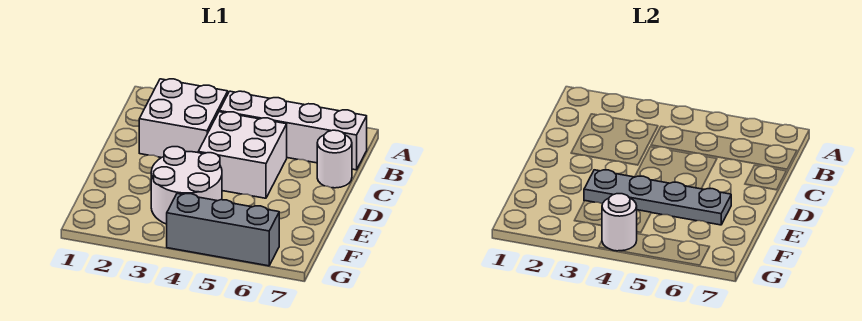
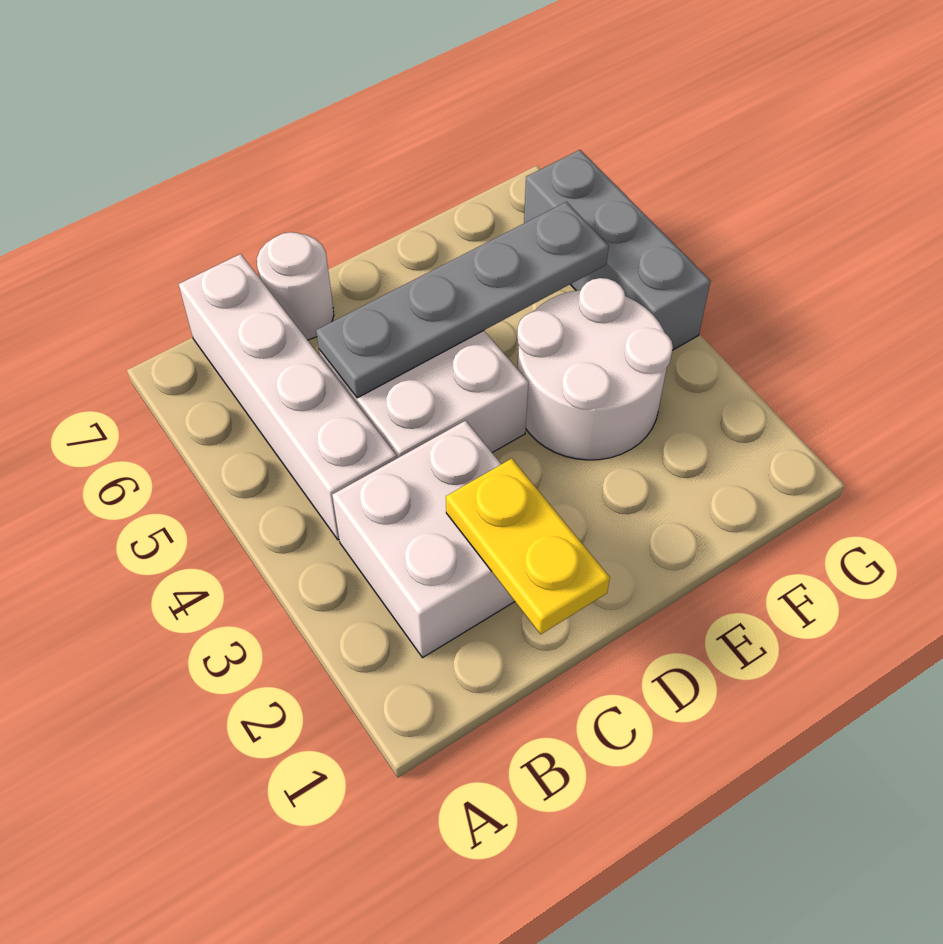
none -> yellow 1x2 plate [446,459,610,634]
grey 1x4 plate [584,170,731,225] -> grey 1x4 plate turned to [316,202,609,398]
white 1x1 round brick [602,194,637,251] -> none

